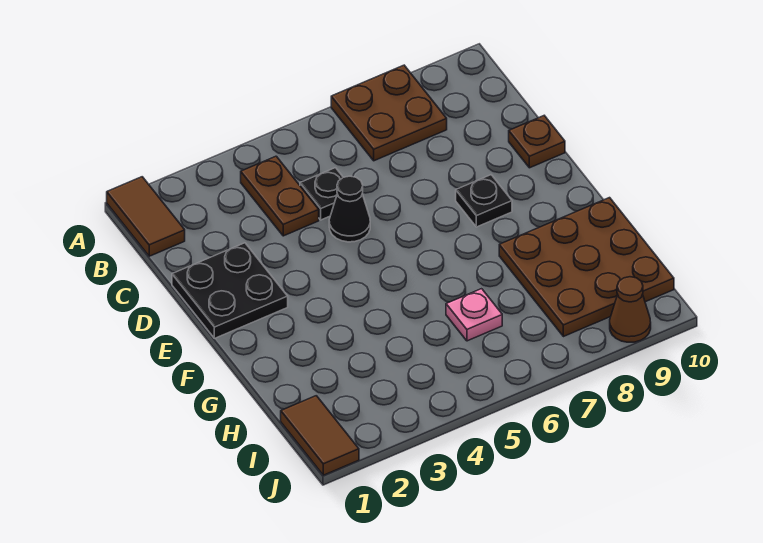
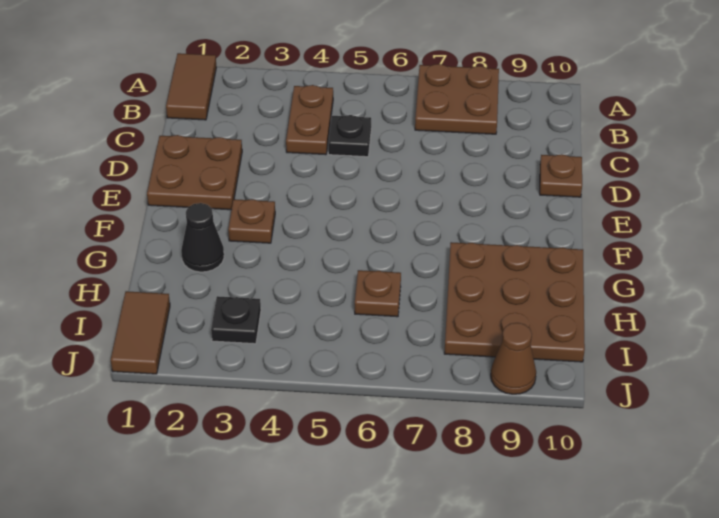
black 2x2 plate [172,243,288,338] -> brown 2x2 plate [147,135,242,210]
black 1x1 cone [329,176,370,242] -> black 1x1 cone moved to [181,203,224,272]
black 1x1 plate [456,175,512,227] -> black 1x1 plate moved to [211,296,261,344]
none -> brown 1x1 plate [228,199,275,243]
pink 1x1 plate [446,289,502,341] -> brown 1x1 plate [355,270,401,317]

